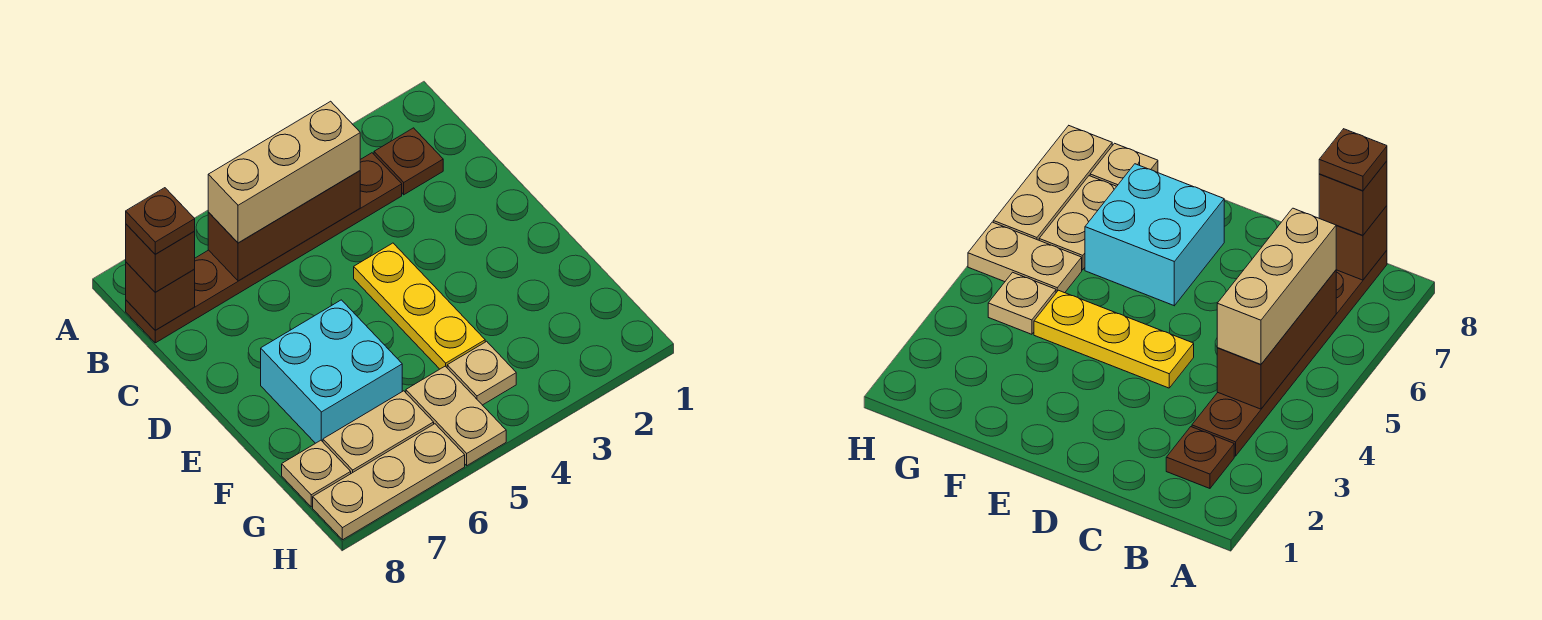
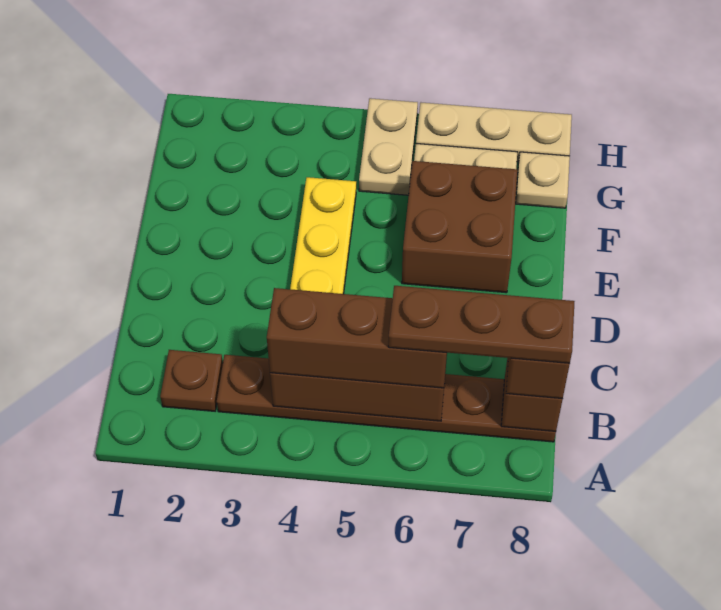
tan 1x3 brick [208,101,360,243] -> brown 1x3 brick [267,288,447,388]
brown 1x1 plate [126,188,195,254] -> brown 1x3 plate [388,286,575,364]
cyan 2x2 brick [261,300,402,443] -> brown 2x2 brick [402,161,518,293]
tan 1x1 plate [447,341,516,405] -> none

